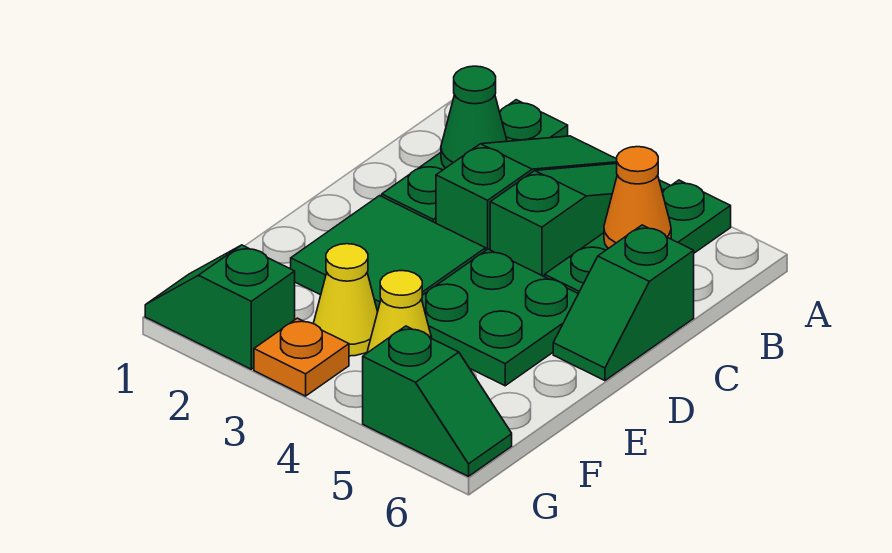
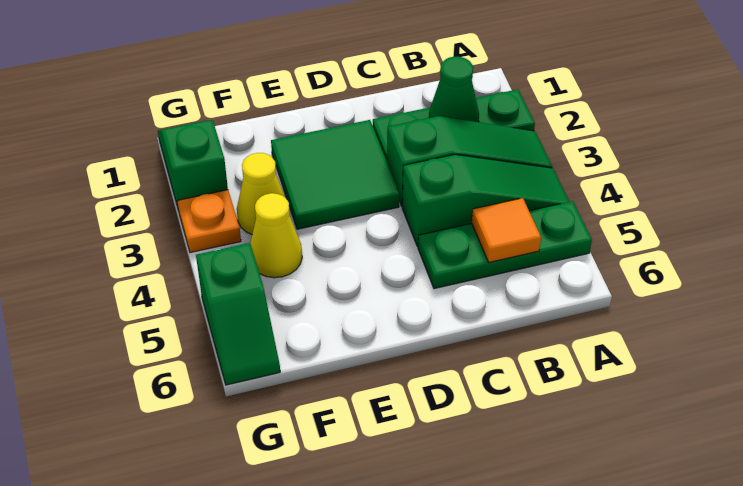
orange 1x1 cone [604,147,671,249] -> orange 1x1 tile [472,198,541,262]
green 1x2 slope [553,225,694,381] -> none
green 2x2 plate [422,249,578,386] -> none

